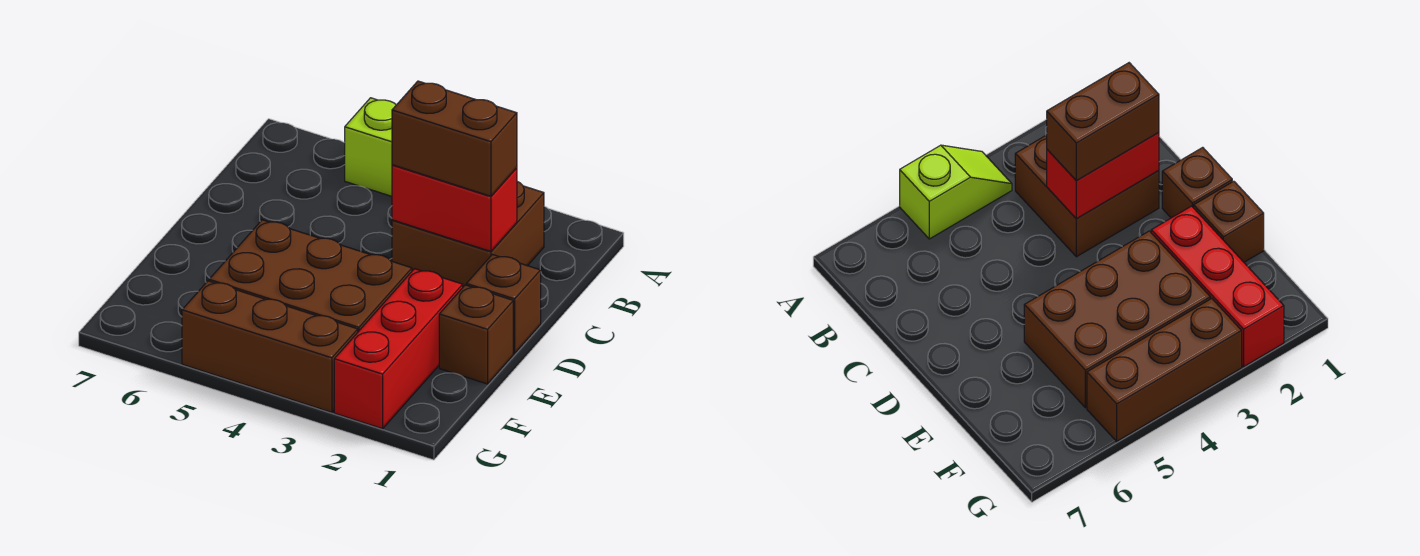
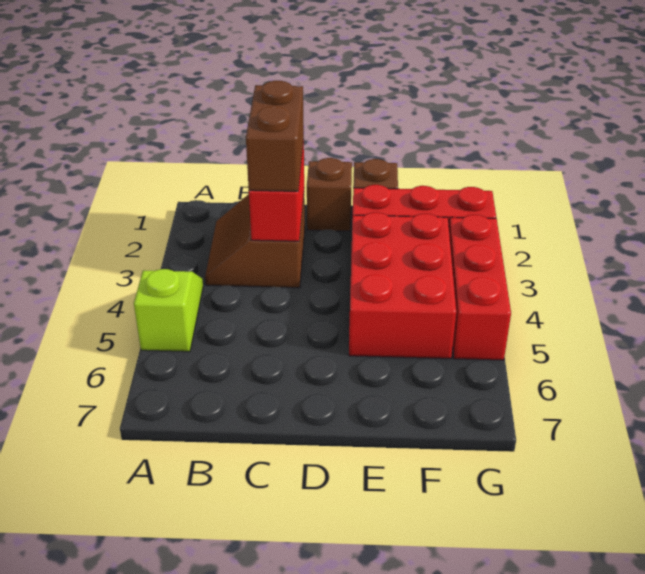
brown 2x2 brick [392,182,544,287] -> brown 2x2 slope [205,194,305,288]
brown 2x3 brick [209,220,412,332] -> red 2x3 brick [349,212,456,359]
brown 1x3 brick [182,281,358,412] -> red 1x3 brick [449,215,511,360]

